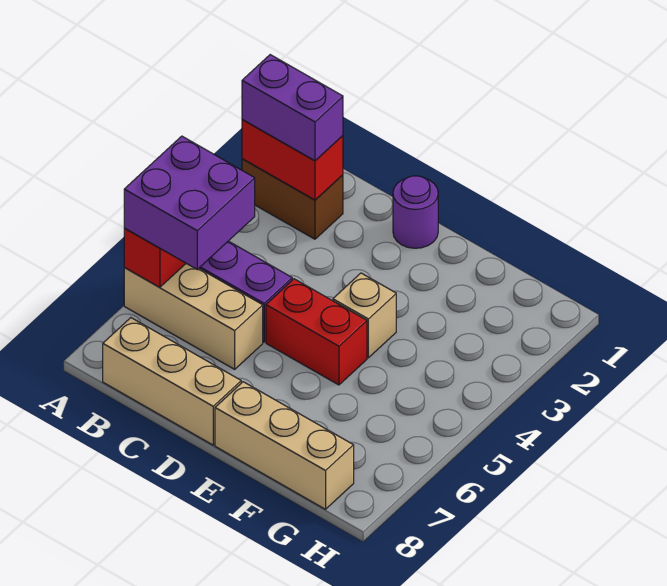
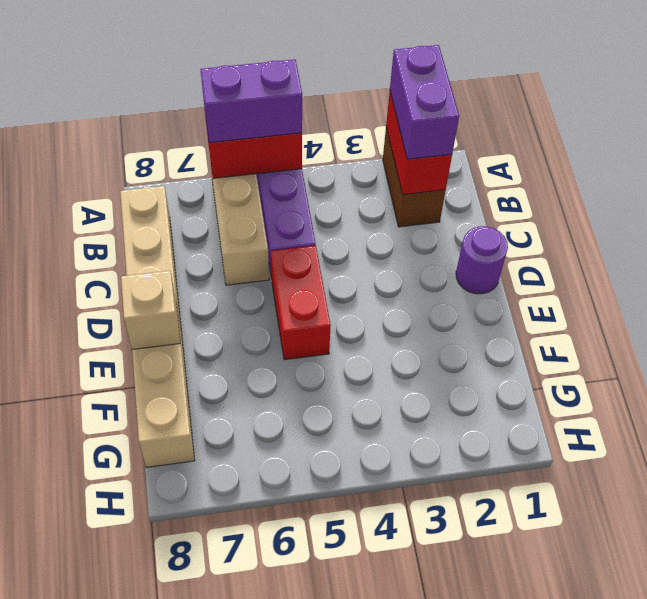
purple 2x2 brick [124,136,255,269] -> purple 1x2 brick [200,59,302,143]
tan 1x1 brick [333,273,396,358] -> tan 1x1 brick moved to [121,271,180,349]

